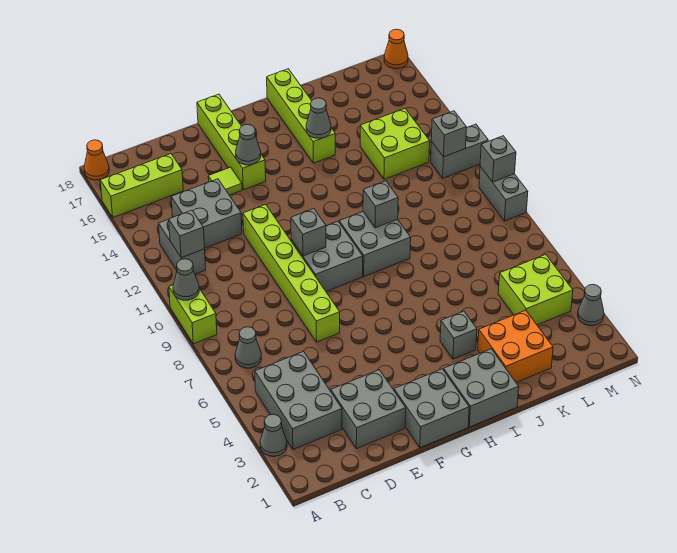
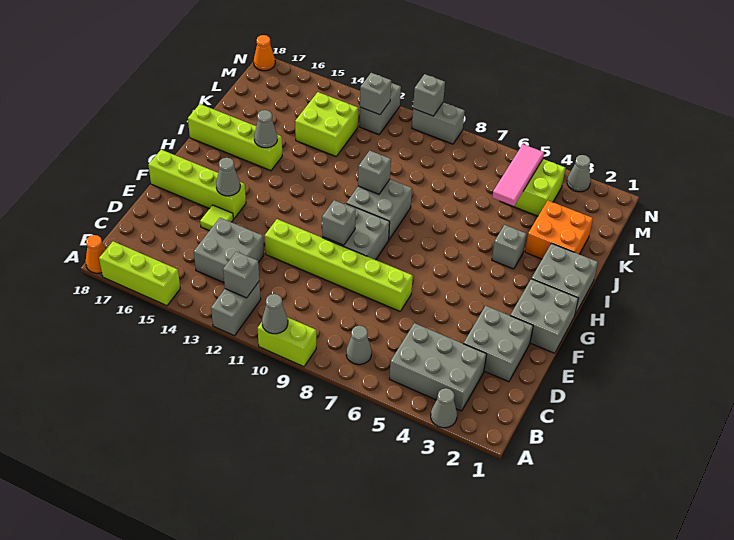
lime 1x3 brick [100,154,183,217] -> lime 1x3 brick turned to [99,241,180,306]
grey 1x2 brick [159,219,206,274] -> grey 1x2 brick turned to [211,281,261,336]
none -> pink 1x3 tile [492,144,544,206]

